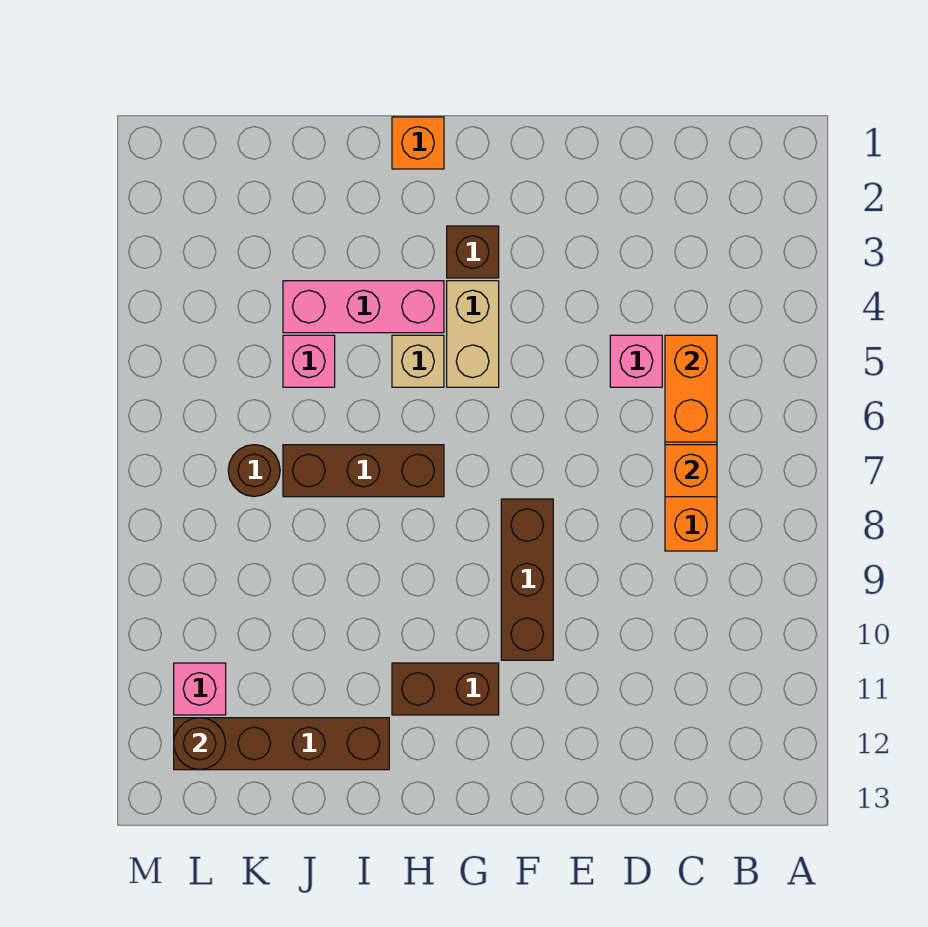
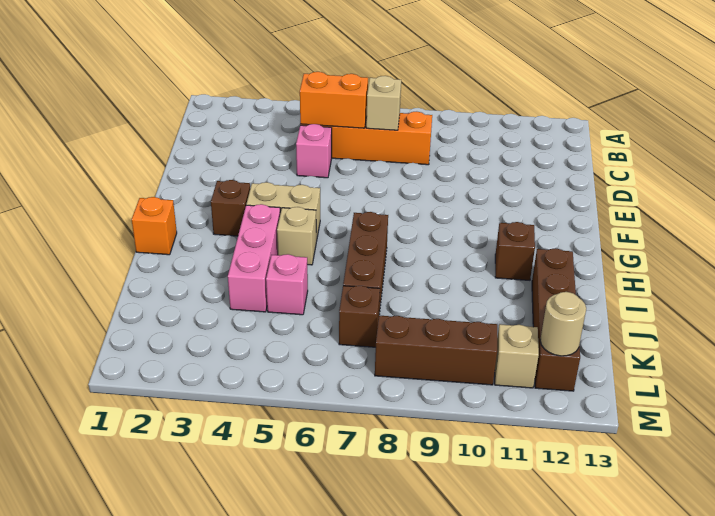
orange 1x1 brick [665,445,717,497] -> tan 1x1 brick [366,76,401,130]
brown 1x3 brick [501,499,553,660] -> brown 1x3 brick moved to [375,316,497,385]
brown 1x2 brick [392,663,499,715] -> brown 1x1 brick [495,222,535,280]
brown 1x1 round brick [228,445,280,496] -> brown 1x1 brick [339,286,380,347]
pink 1x1 brick [174,663,226,715] -> tan 1x1 brick [495,324,539,388]
brown 1x1 round brick [174,718,226,770] -> tan 1x1 round brick [540,292,586,356]

